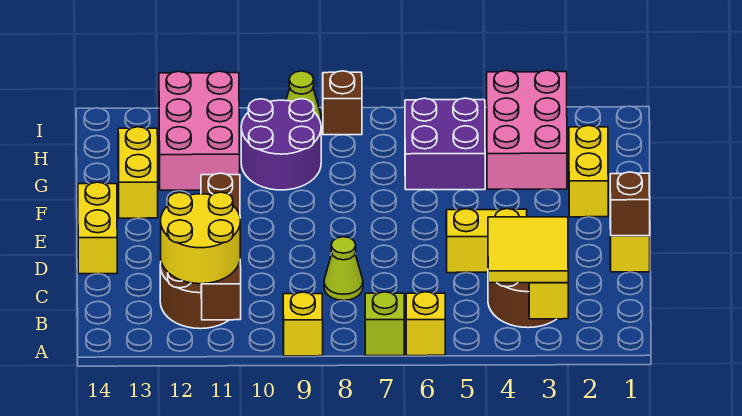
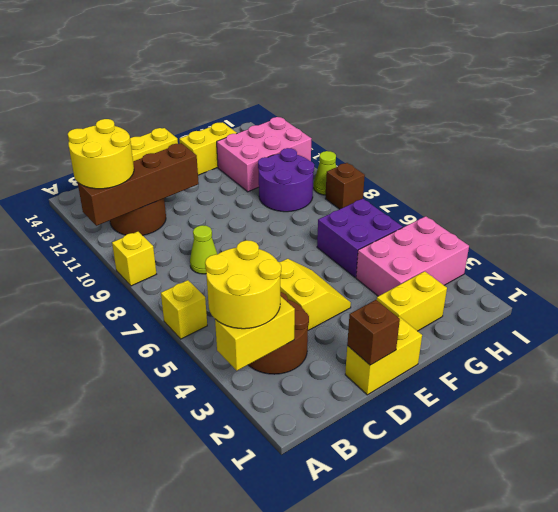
yellow 2x2 tile [488,217,568,283] -> yellow 2x2 round brick [205,240,281,329]
lime 1x1 brick [365,292,404,356] -> none

